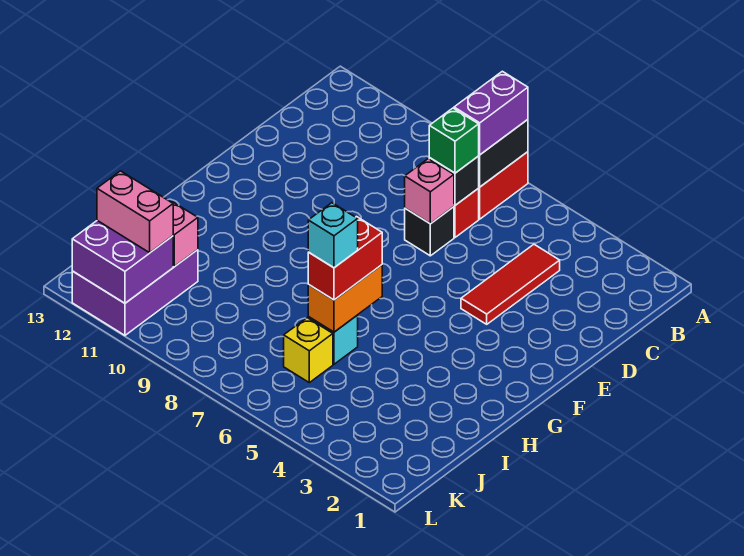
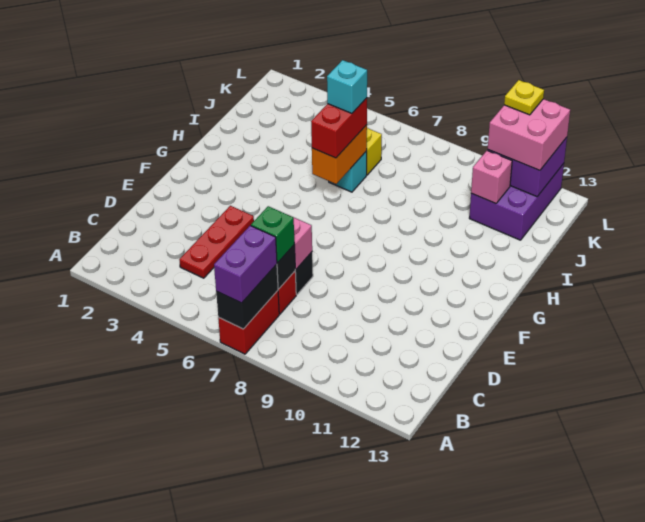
red 1x3 tile [461,244,560,324] -> red 1x3 plate [179,206,254,278]
pink 1x2 brick [97,171,173,253] -> pink 2x2 brick [488,99,570,170]
none -> yellow 1x1 plate [504,80,544,115]

